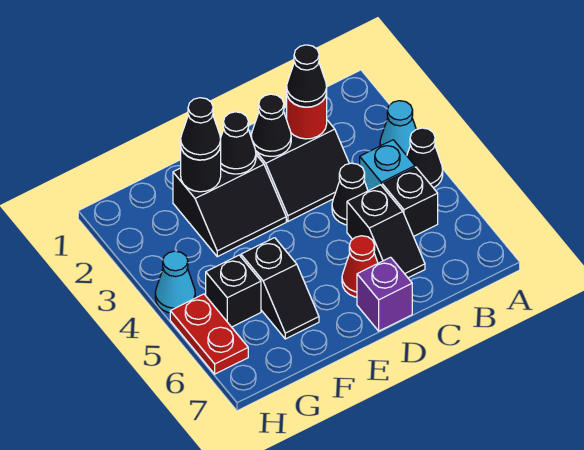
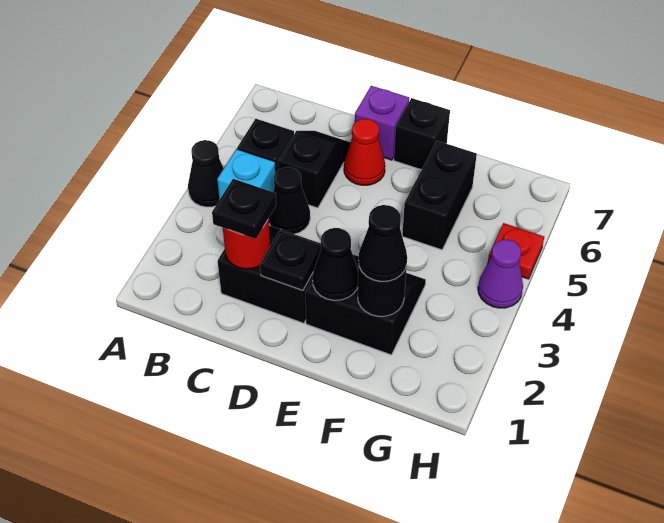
cyan 1x1 cone [380,101,416,155] -> none
black 1x1 cone [287,45,327,107] -> black 1x1 plate [212,179,276,239]
black 1x1 cone [251,94,291,157] -> black 1x1 plate [260,231,321,290]
black 1x2 slope [241,238,319,339] -> black 1x2 brick [402,141,477,250]
black 1x1 brick [206,255,261,327] -> black 1x1 brick moved to [394,98,450,170]
cyan 1x1 cone [155,251,195,313] -> purple 1x1 cone [478,239,523,308]
red 1x2 plate [170,294,248,374] -> red 1x1 plate [488,223,544,279]

